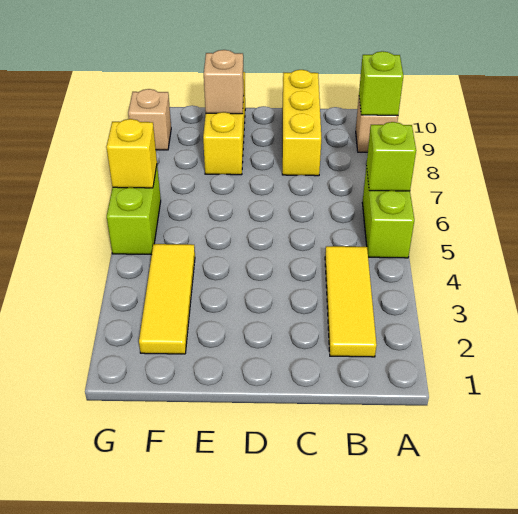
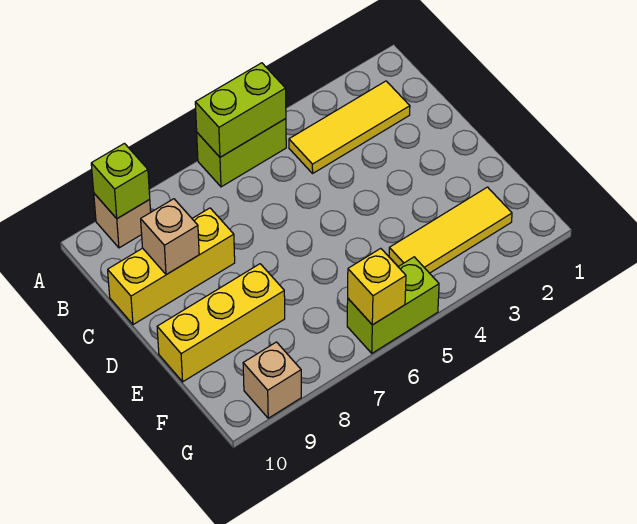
lime 1x1 brick [366,122,416,191] -> lime 1x2 brick [195,63,286,157]
tan 1x1 brick [204,50,244,114] -> tan 1x1 brick moved to [141,199,199,275]

